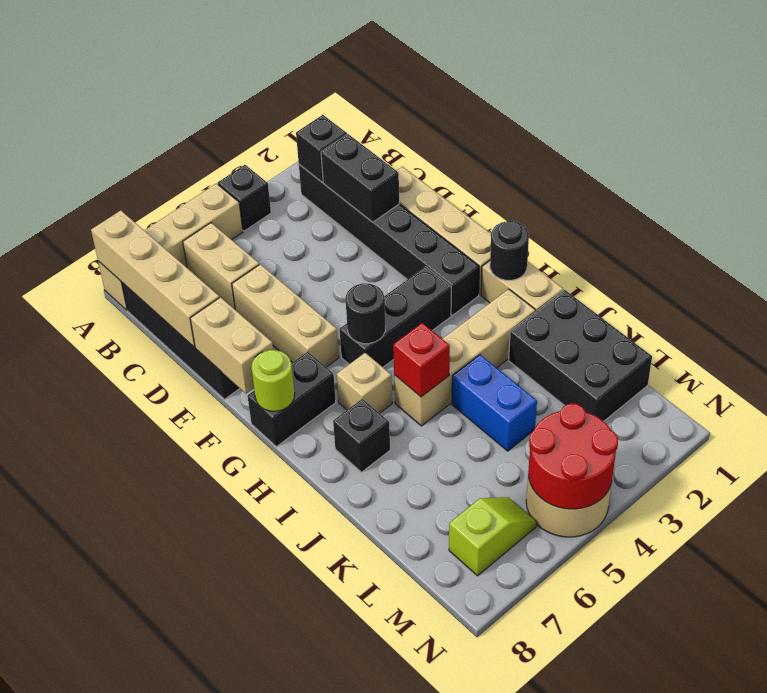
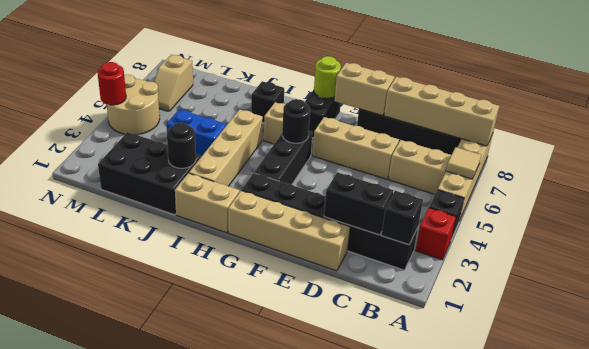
none -> tan 1x1 tile [446,147,481,179]
black 1x1 round brick [490,221,529,280] -> black 1x1 round brick moved to [167,123,196,168]
red 1x1 brick [393,323,450,397] -> red 1x1 brick moved to [415,208,456,260]
red 2x2 round brick [528,404,618,509] -> red 1x1 round brick [98,62,126,105]
lime 1x2 slope [449,497,537,576] -> tan 1x2 slope [154,55,193,111]

